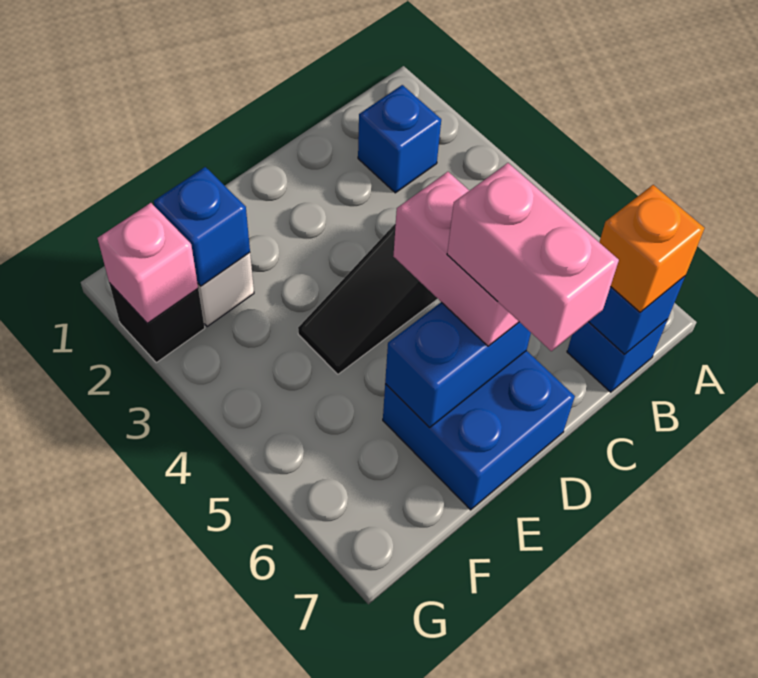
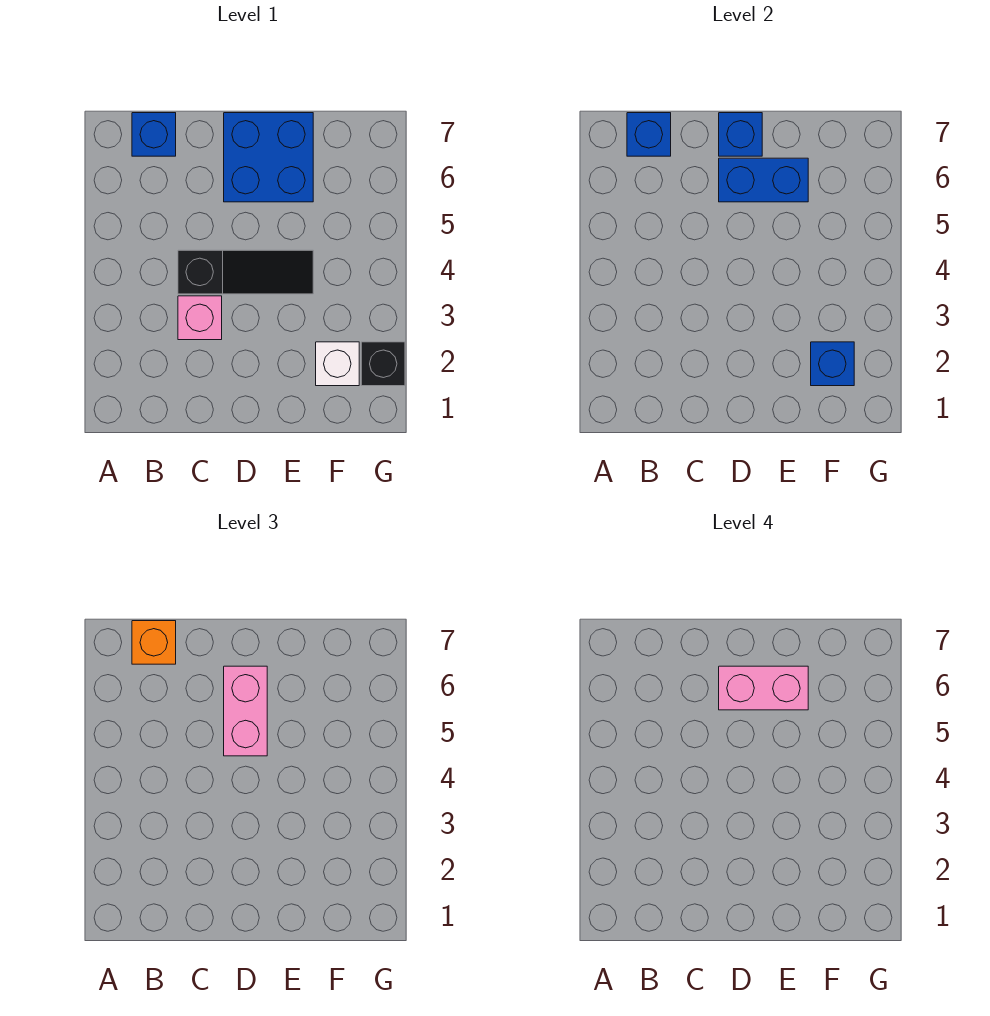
blue 1x1 brick [358,85,441,193] -> blue 1x1 brick moved to [719,113,762,156]
pink 1x2 brick [447,163,619,351] -> pink 1x2 brick turned to [719,666,808,710]
pink 1x1 brick [98,203,198,323] -> pink 1x1 brick moved to [178,296,222,340]

